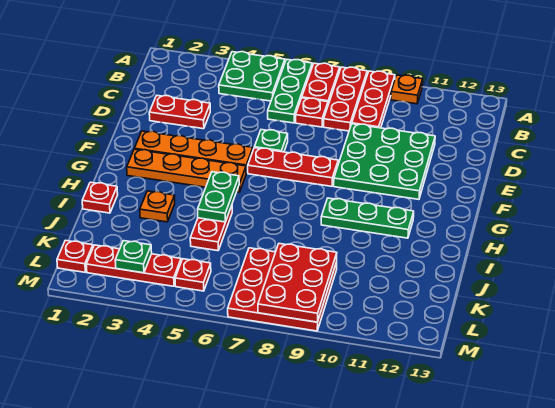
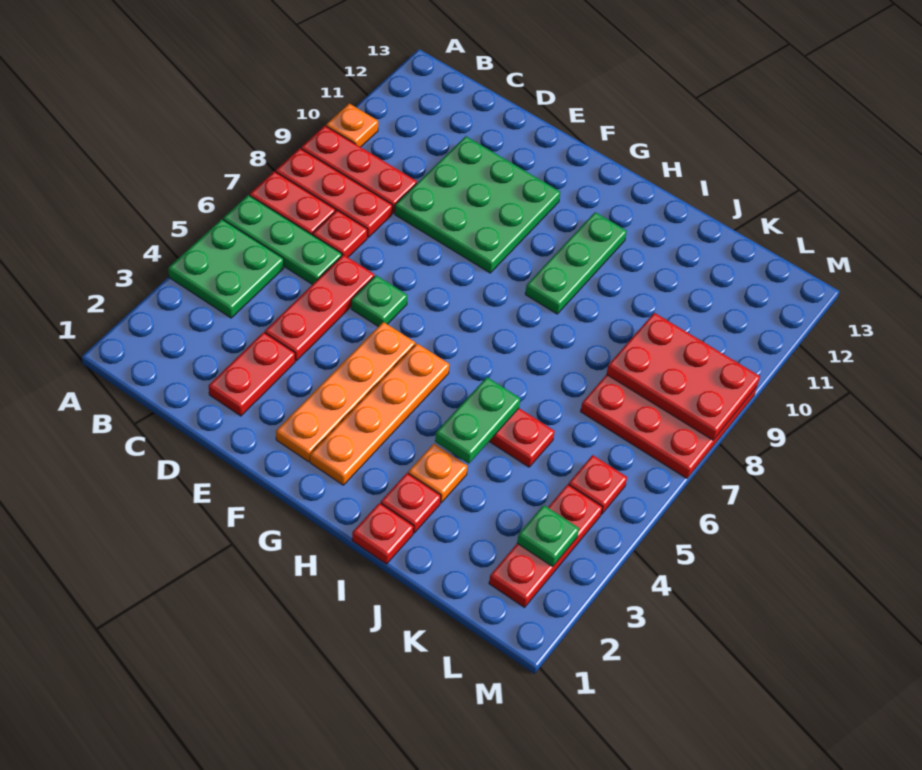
red 1x3 plate [248,148,338,186] -> red 1x3 plate moved to [265,255,374,361]
green 1x2 plate [198,172,239,222] -> green 1x2 plate turned to [435,377,520,464]
red 1x1 plate [57,240,93,272] -> red 1x1 plate moved to [381,473,441,533]

